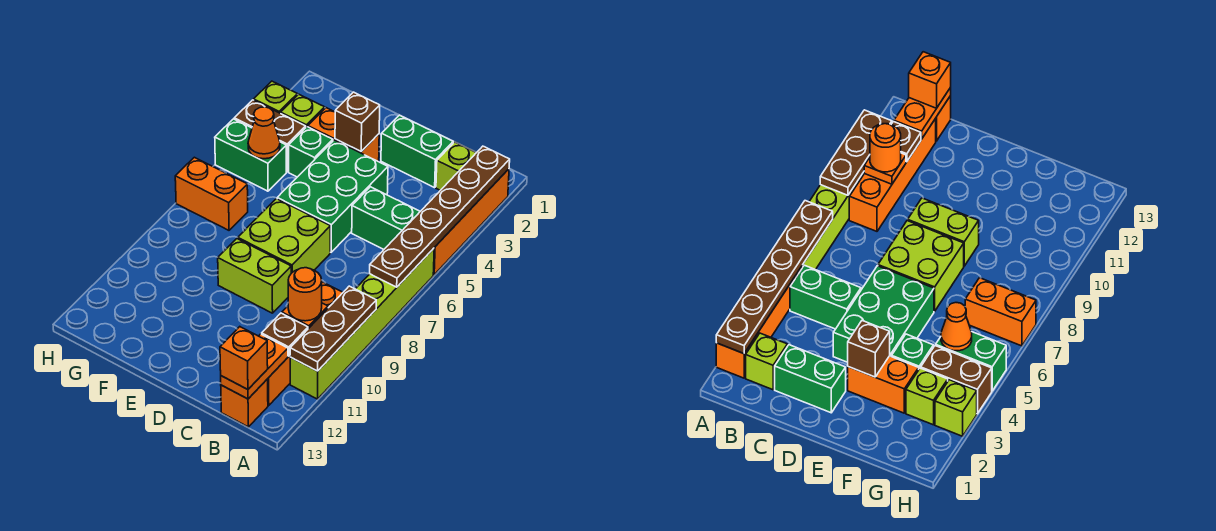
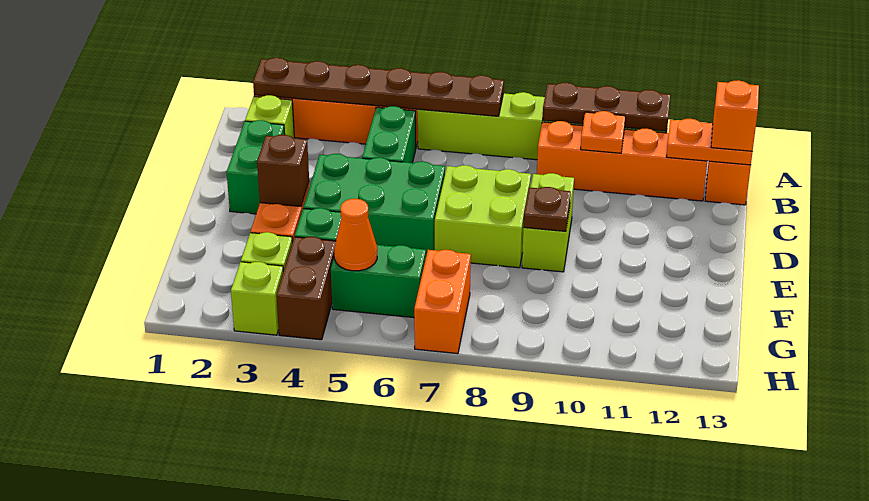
orange 1x1 round brick [288,268,322,321] -> none
brown 1x1 plate [262,313,308,356] -> brown 1x1 plate moved to [523,187,571,231]
green 1x2 brick [215,119,286,191] -> green 1x2 brick turned to [331,245,426,318]

